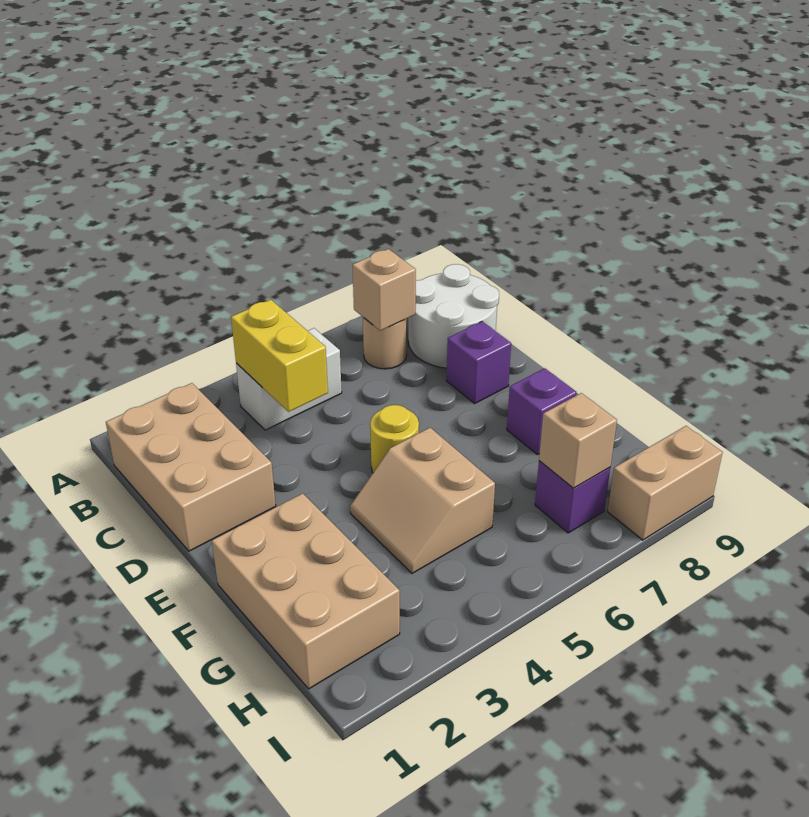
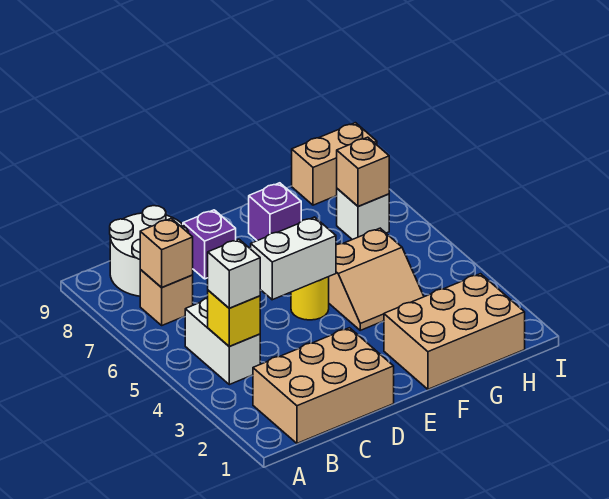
yellow 1x2 brick [231,300,328,412] -> yellow 1x1 brick [208,290,260,346]
none -> white 1x1 brick [208,239,260,308]
tan 1x1 round brick [363,317,407,369] -> tan 1x1 brick [140,270,193,325]
none -> white 1x2 brick [250,217,336,300]
purple 1x1 brick [535,461,610,533] -> white 1x1 brick [337,189,389,240]
tan 1x2 brick [608,426,723,540] -> tan 1x2 brick turned to [292,123,377,205]

